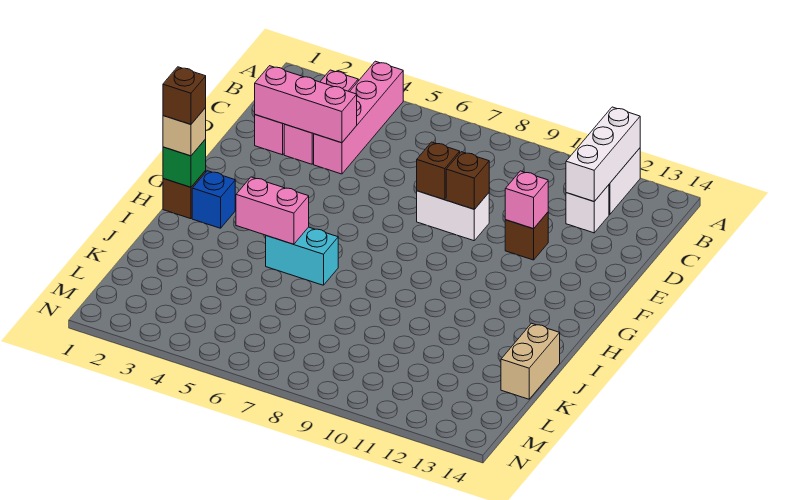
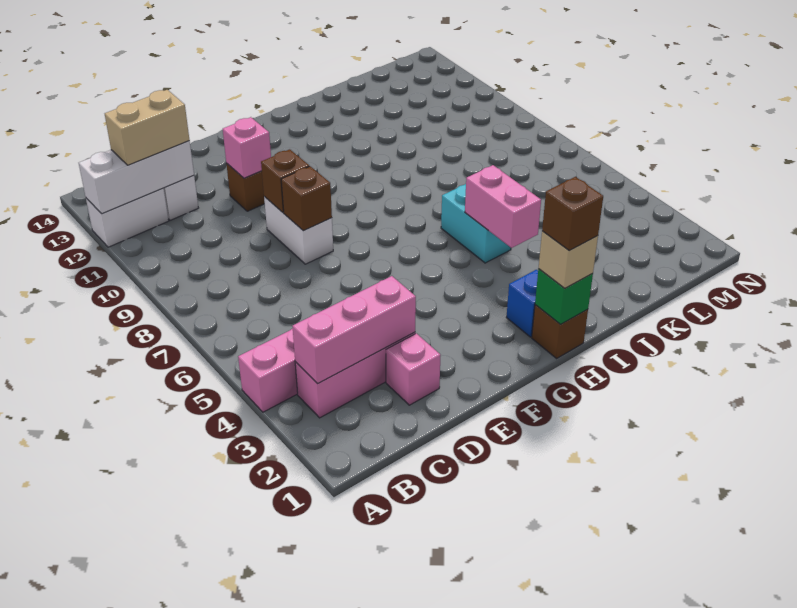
pink 1x3 brick [255,66,357,143] -> pink 1x3 brick turned to [293,276,416,384]
tan 1x2 brick [501,323,560,399] -> tan 1x2 brick moved to [105,90,189,165]

